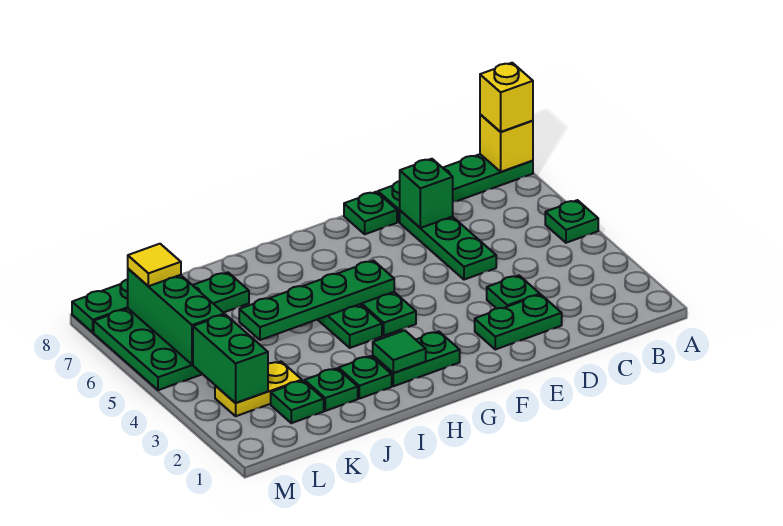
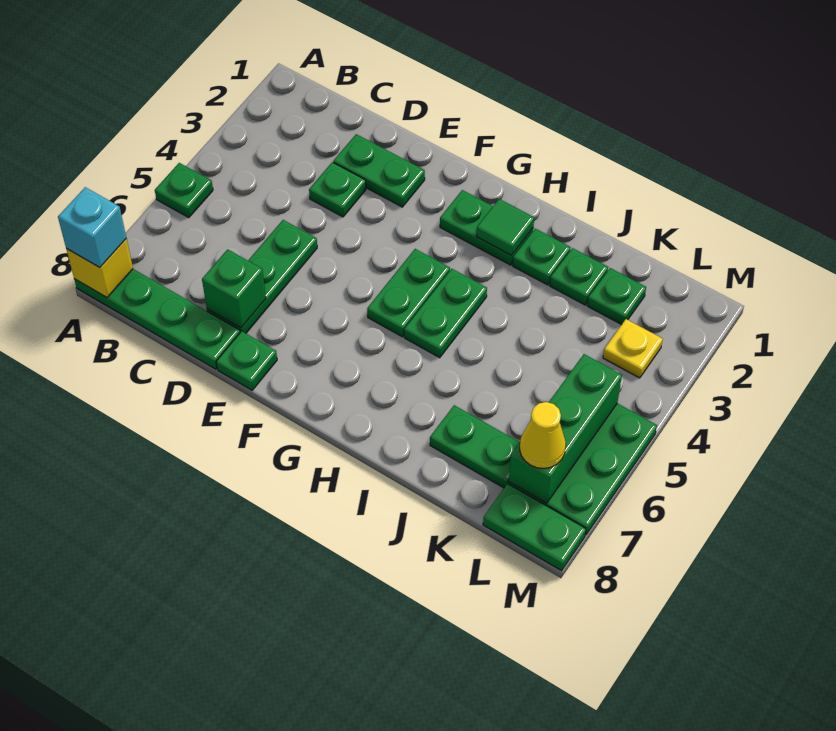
yellow 1x1 brick [480,63,533,132] -> cyan 1x1 brick [58,187,126,268]
green 1x4 plate [239,261,394,340] -> none
yellow 1x2 plate [215,362,302,416] -> yellow 1x1 plate [603,319,663,378]
green 1x2 brick [193,314,268,403] -> none
yellow 1x1 tile [128,244,181,286] -> yellow 1x1 cone [520,402,566,469]

